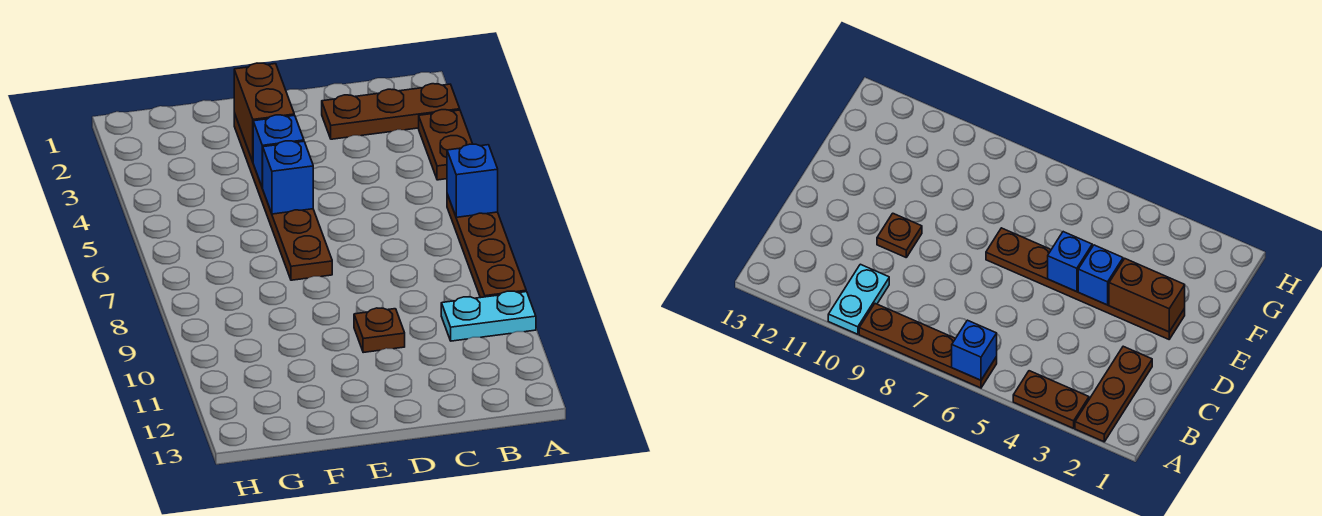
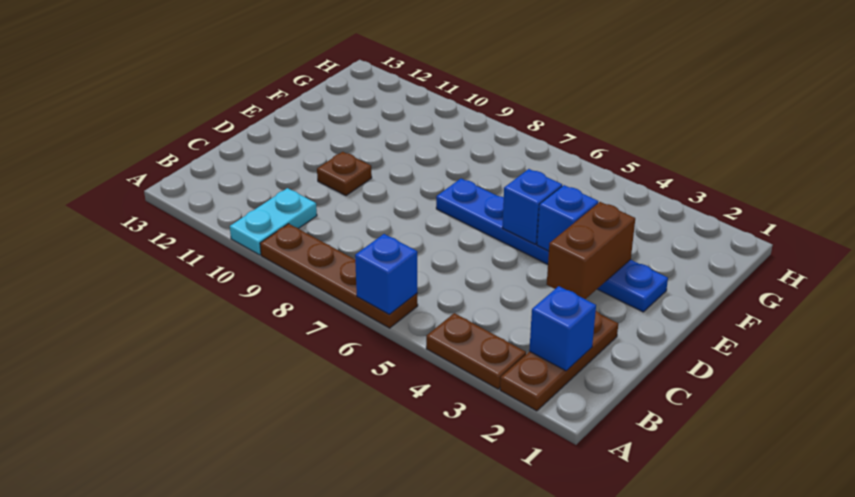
none -> blue 1x1 brick [529,286,596,371]
brown 1x6 plate [234,113,332,280] -> blue 1x6 plate [436,179,668,312]
brown 1x2 brick [234,63,294,162] -> brown 1x2 brick turned to [547,202,635,299]

